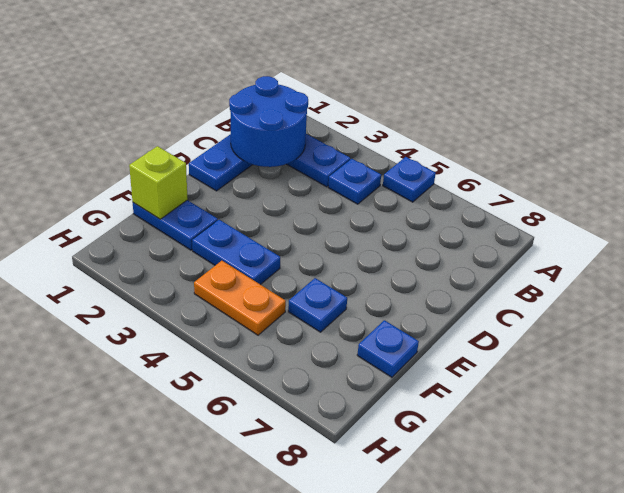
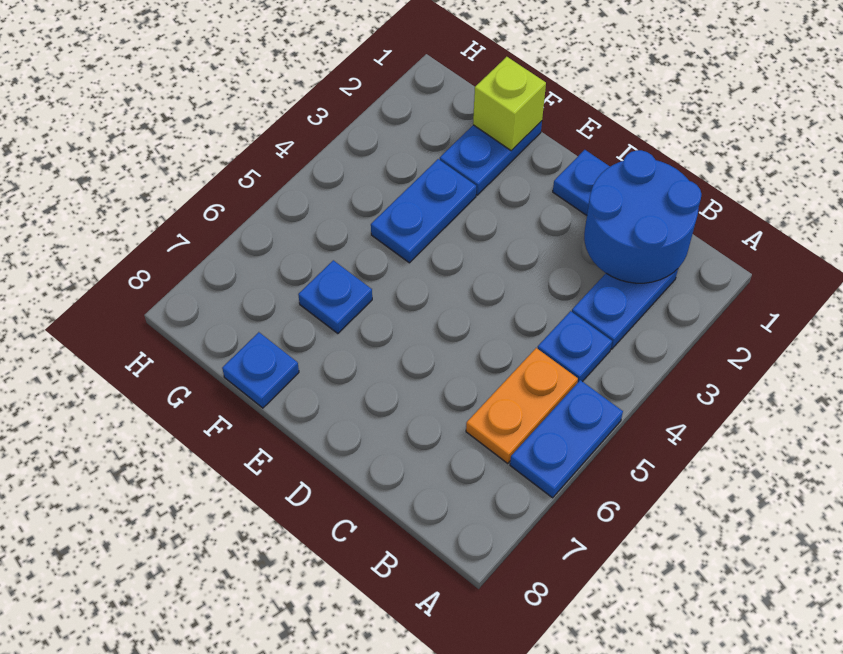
blue 1x1 plate [383,157,436,202] -> blue 1x2 plate [510,380,623,498]
orange 1x2 plate [194,261,286,335] -> orange 1x2 plate moved to [466,348,578,463]

